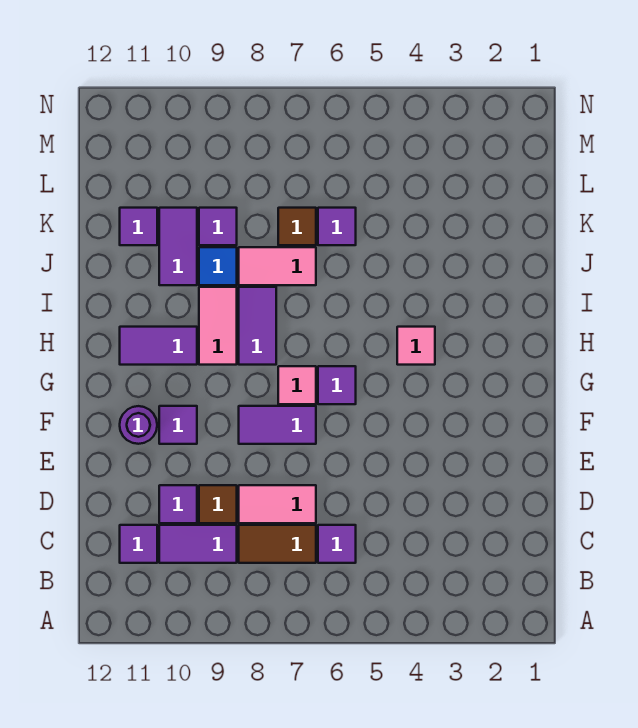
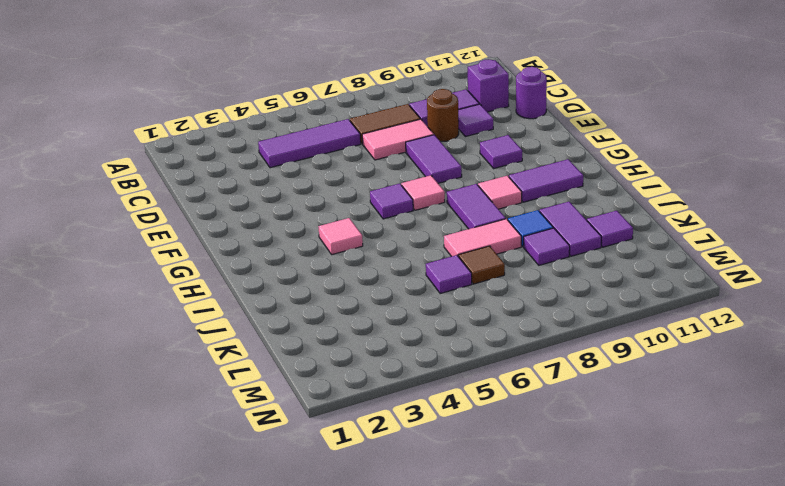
purple 1x1 tile [318,525,356,563] -> purple 1x3 tile [258,119,361,168]
purple 1x1 tile [120,525,157,563] -> purple 1x1 brick [468,59,509,112]
brown 1x1 tile [199,485,237,523] -> brown 1x1 round brick [427,89,459,141]
purple 1x2 tile [239,406,316,444] -> purple 1x2 tile turned to [406,135,462,183]
purple 1x1 round brick [120,406,157,444] -> purple 1x1 round brick moved to [516,67,547,119]
pink 1x2 tile [199,287,237,365] -> pink 1x1 tile [478,176,522,209]

